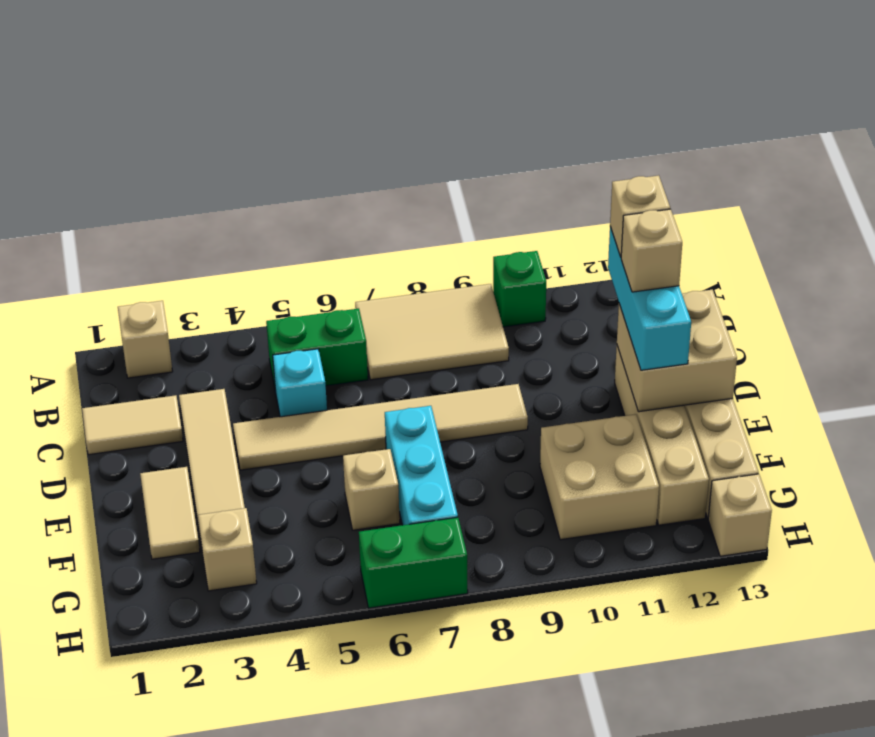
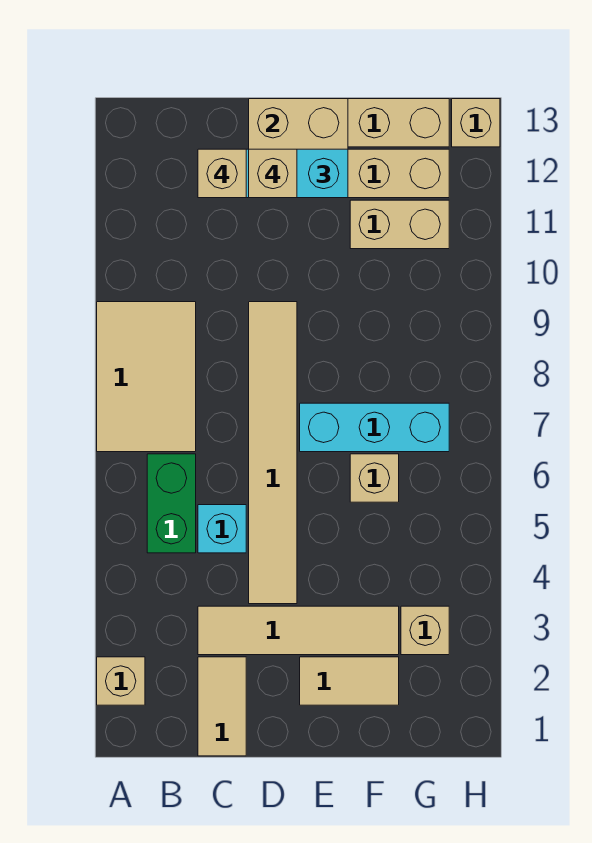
green 1x1 brick [493,251,546,327] -> none
tan 2x2 brick [540,414,659,540] -> tan 1x2 brick [350,200,449,249]
green 1x2 brick [359,517,468,608] -> none

